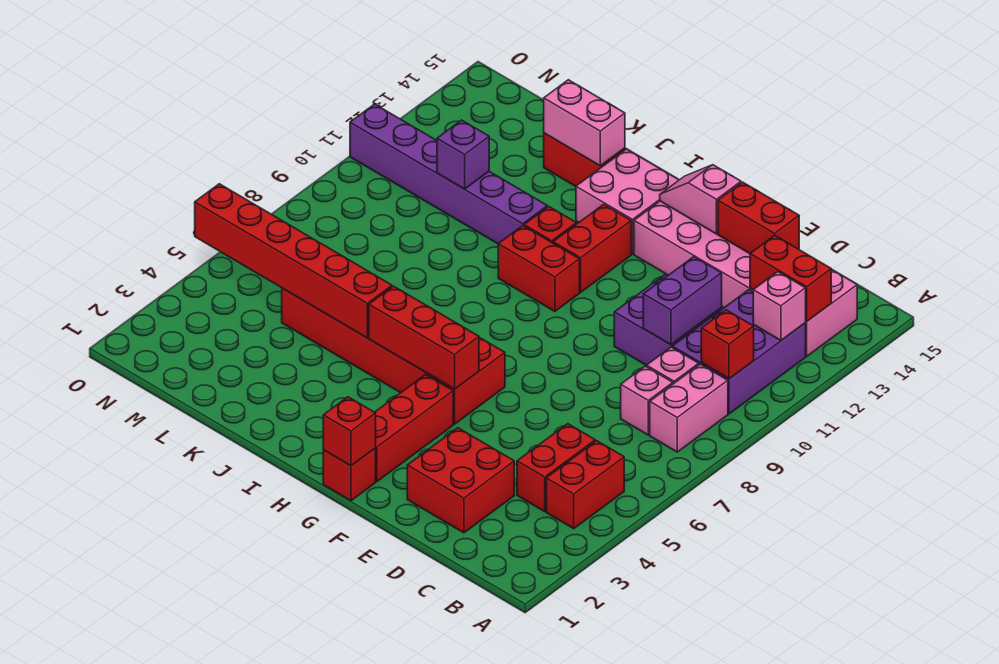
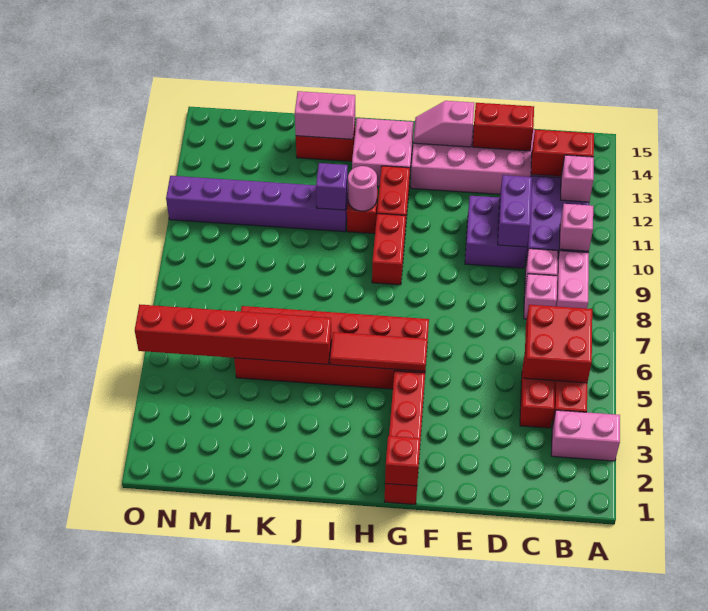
none -> pink 1x2 brick [551,410,620,461]
red 1x1 brick [701,310,754,379] -> pink 1x1 brick [559,204,593,251]
red 2x2 brick [407,428,514,533] -> red 2x2 brick moved to [524,305,592,383]
red 1x3 brick [369,286,479,389] -> red 1x3 tile [330,332,428,371]
red 1x2 brick [498,226,580,311] -> red 1x2 brick turned to [372,214,406,285]
none -> pink 1x1 round brick [348,166,377,211]
purple 1x1 brick [437,120,489,189] -> purple 1x1 brick moved to [316,163,348,210]

